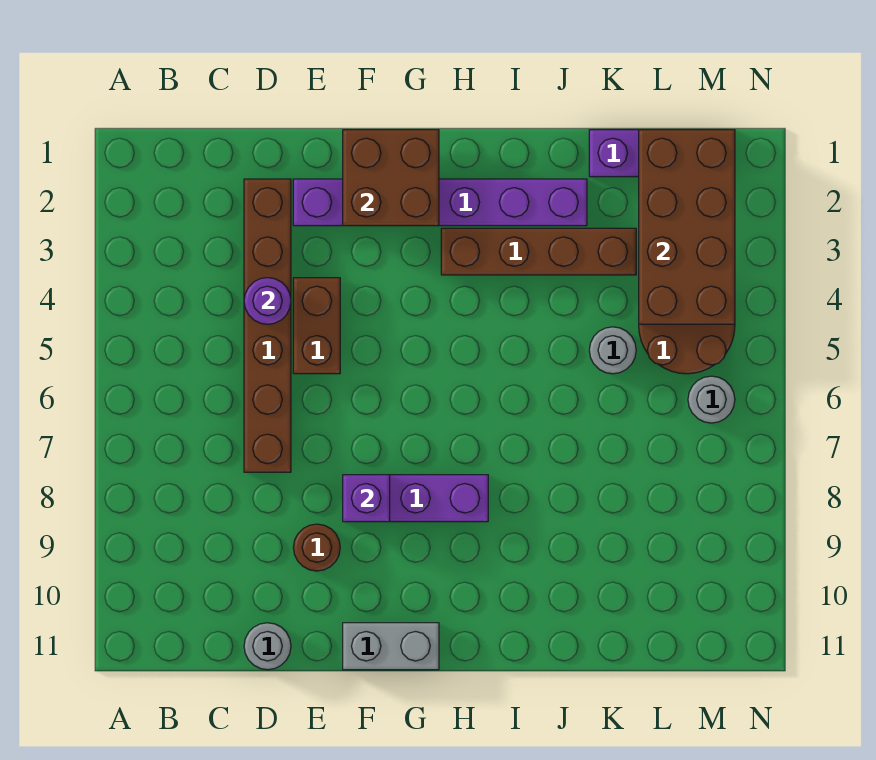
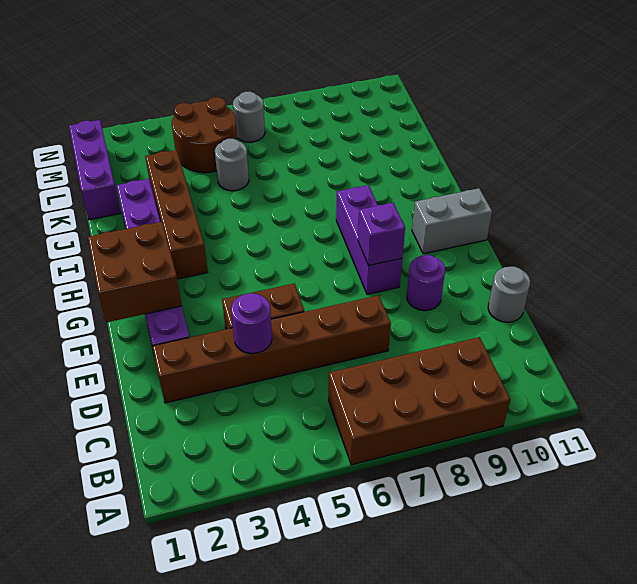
brown 1x1 round brick [293,524,340,571] -> purple 1x1 round brick [407,255,445,311]
grey 1x2 brick [343,623,439,670] -> grey 1x2 brick turned to [412,188,492,254]
brown 2x4 brick [639,130,735,324] -> brown 2x4 brick moved to [328,337,510,465]

